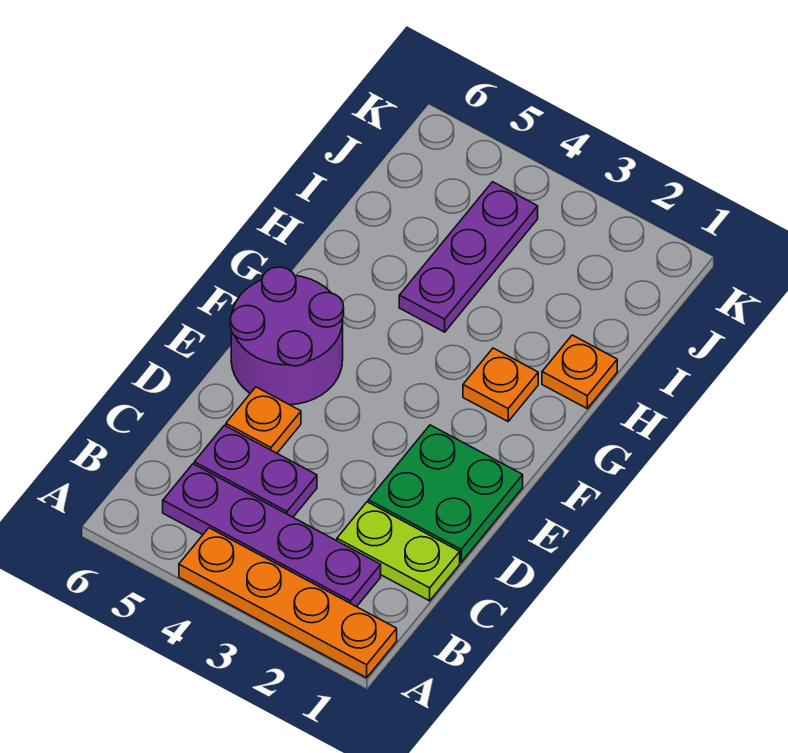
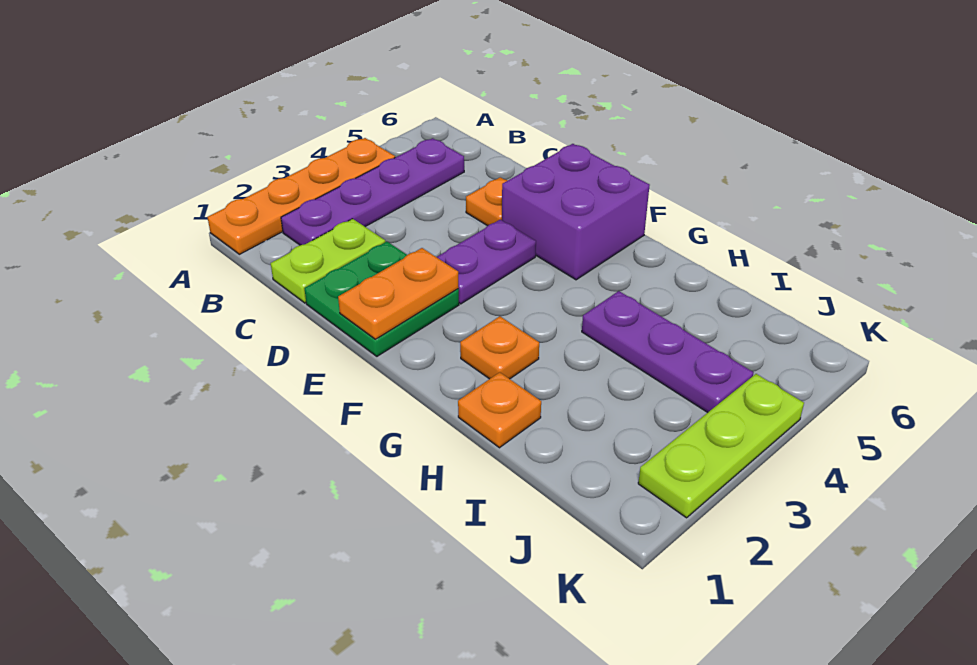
purple 1x2 plate [194,425,317,517] -> purple 1x2 plate moved to [437,220,536,304]
none -> orange 1x2 plate [338,248,459,339]
purple 2x2 round brick [230,267,344,405] -> purple 2x2 brick [502,144,650,280]
none -> lime 1x3 plate [638,374,804,518]

